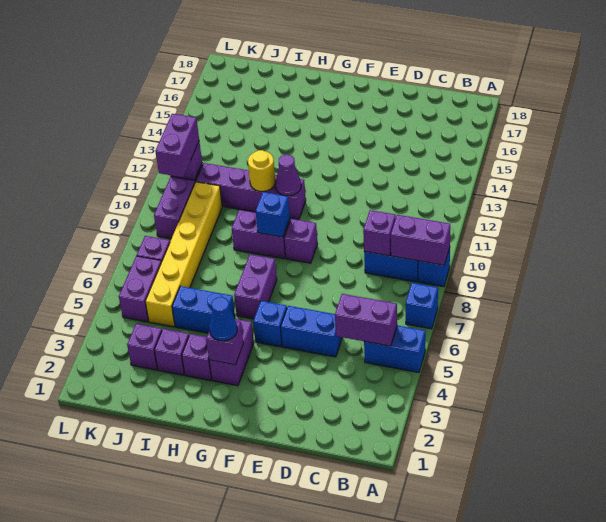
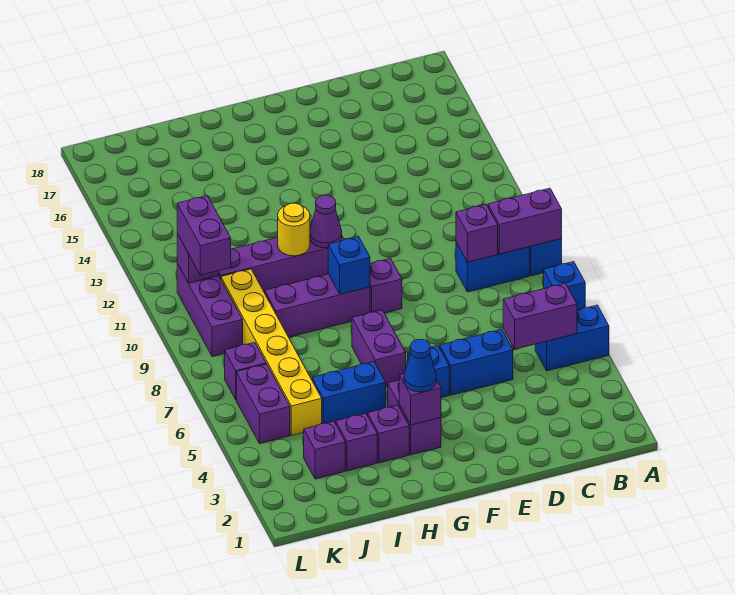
purple 1x2 brick [232,210,290,259] -> purple 1x3 brick [265,274,370,337]

